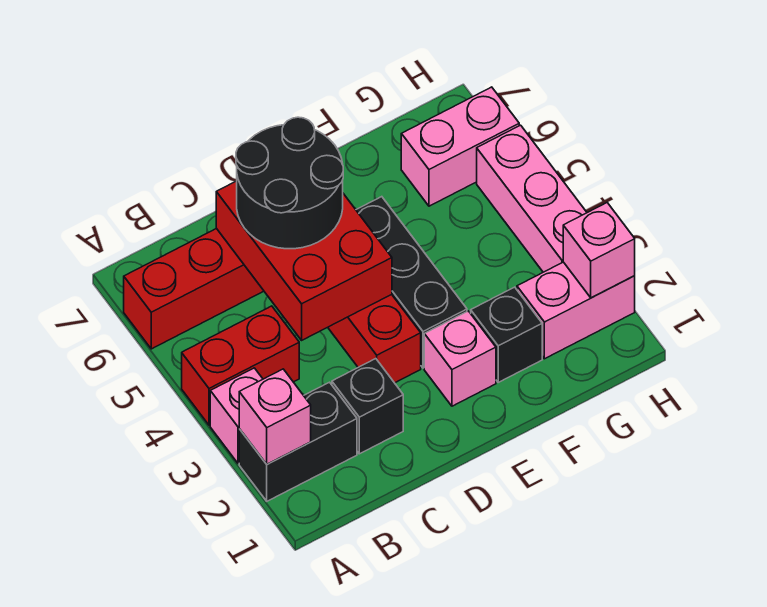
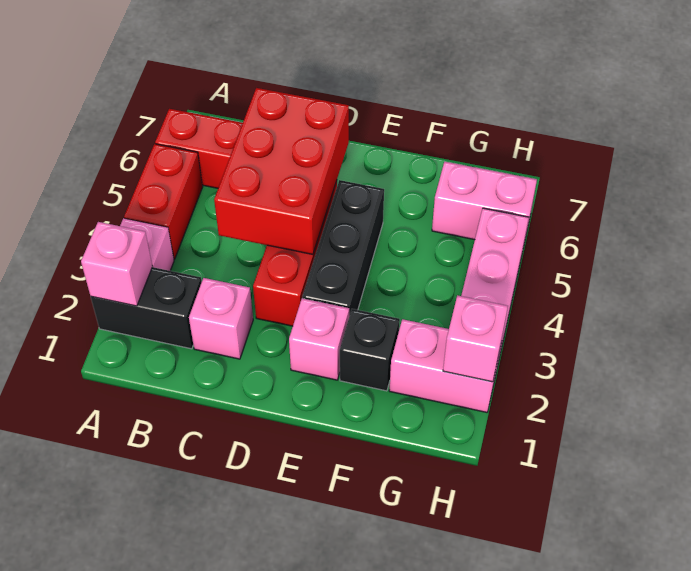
red 1x2 brick [182,306,299,425] -> red 1x2 brick turned to [124,144,202,259]
black 1x1 brick [332,359,403,454] -> pink 1x1 brick [189,278,253,359]
black 2x2 round brick [236,117,343,249] -> none

